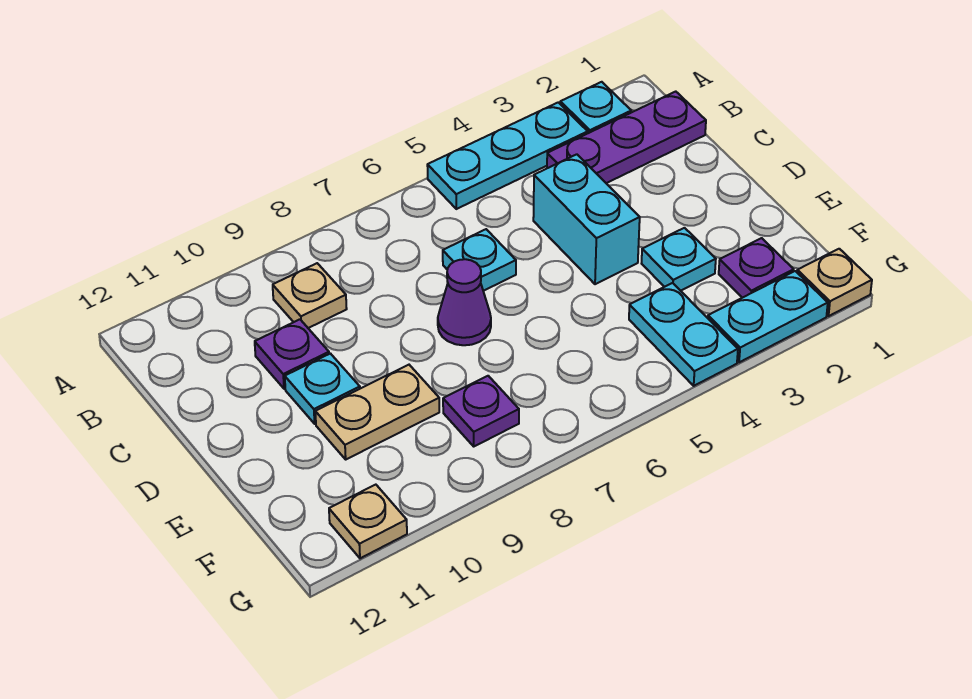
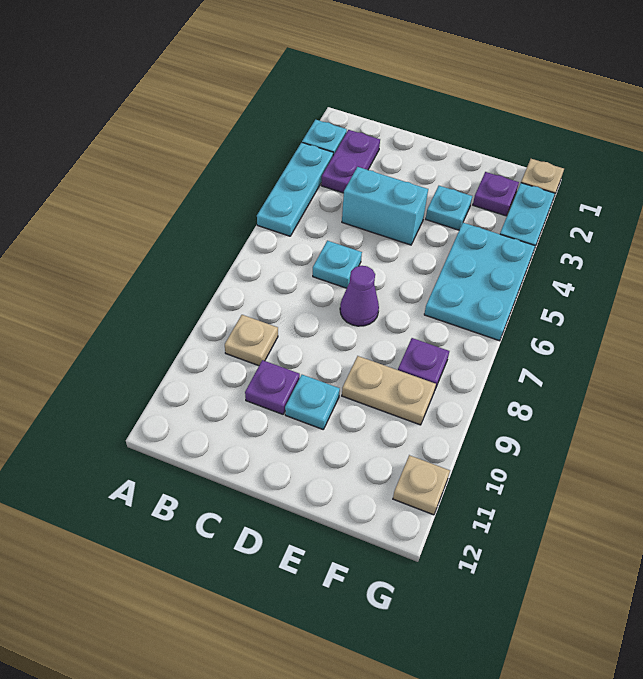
purple 1x3 plate [547,92,706,183] -> purple 1x2 plate [321,130,380,193]
tan 1x2 plate [315,365,439,459] -> tan 1x2 plate turned to [342,356,436,425]
cyan 1x2 plate [629,283,738,386] -> cyan 2x3 plate [424,223,535,341]

